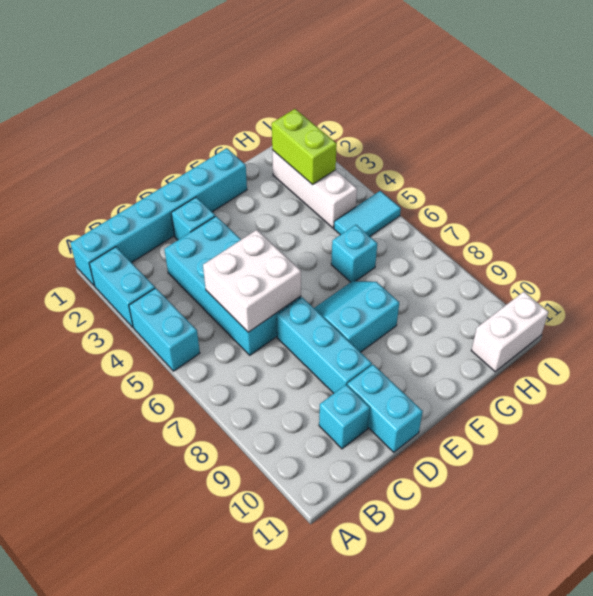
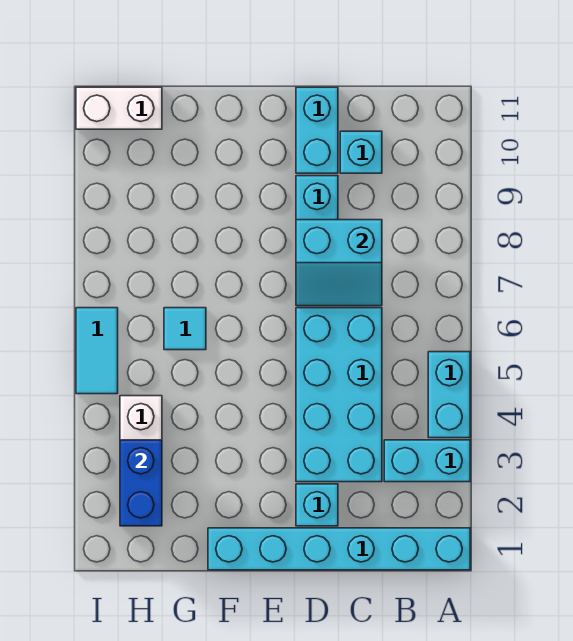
cyan 1x2 brick [89,247,155,327] -> cyan 1x2 brick turned to [384,440,470,482]
white 2x2 brick [203,230,301,332] -> none
cyan 2x2 slope [314,281,399,352] -> cyan 2x2 slope moved to [296,220,382,306]
cyan 1x1 brick [331,225,377,282] -> cyan 1x1 tile [164,308,206,350]
lime 1x2 brick [272,109,337,185] -> blue 1x2 brick [120,440,162,526]
cyan 1x2 tile [334,191,401,236] -> cyan 1x2 tile turned to [76,308,118,394]

